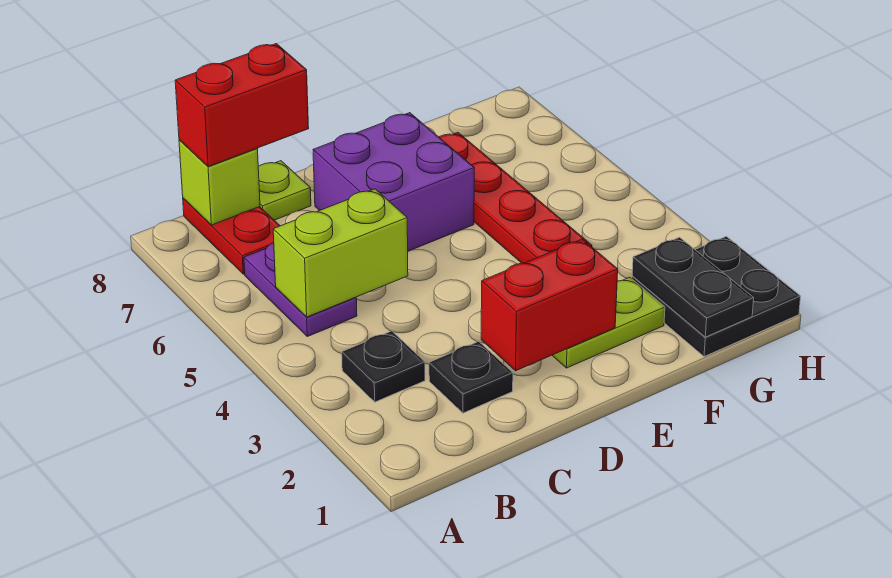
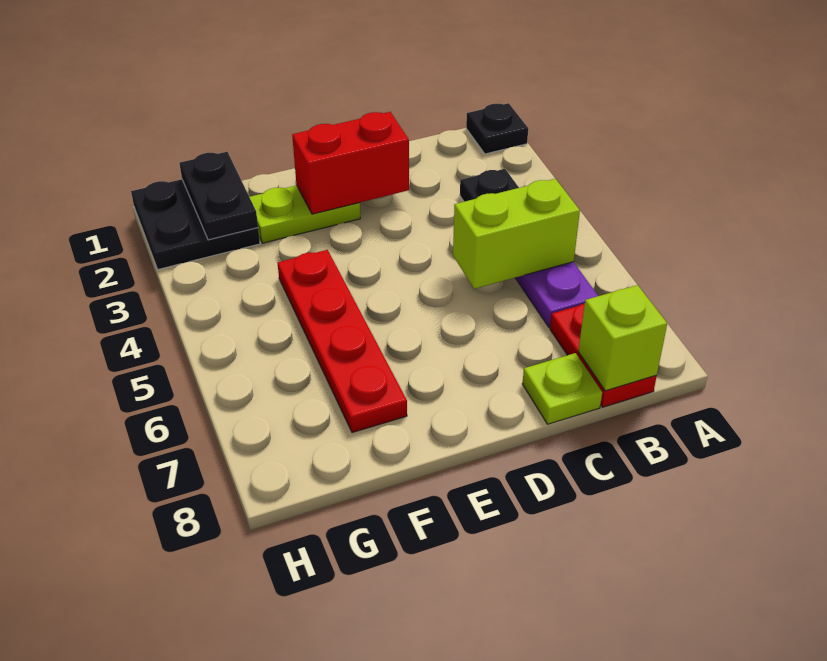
red 1x2 brick [175,44,309,167] -> none
black 1x1 plate [429,341,513,413] -> black 1x1 plate moved to [466,103,528,154]
purple 2x2 brick [313,113,474,251] -> none

